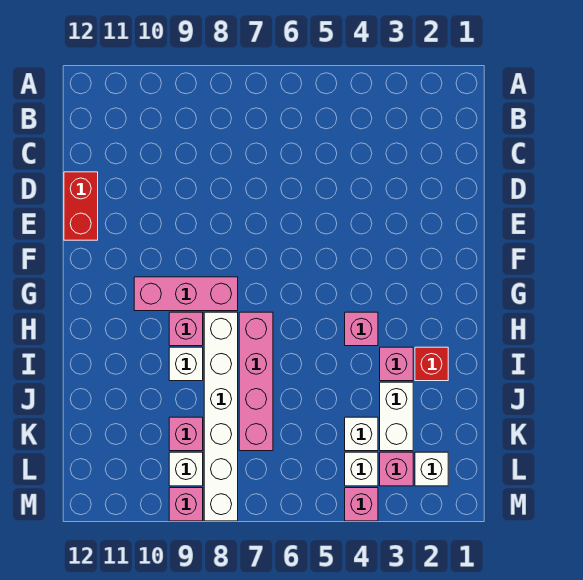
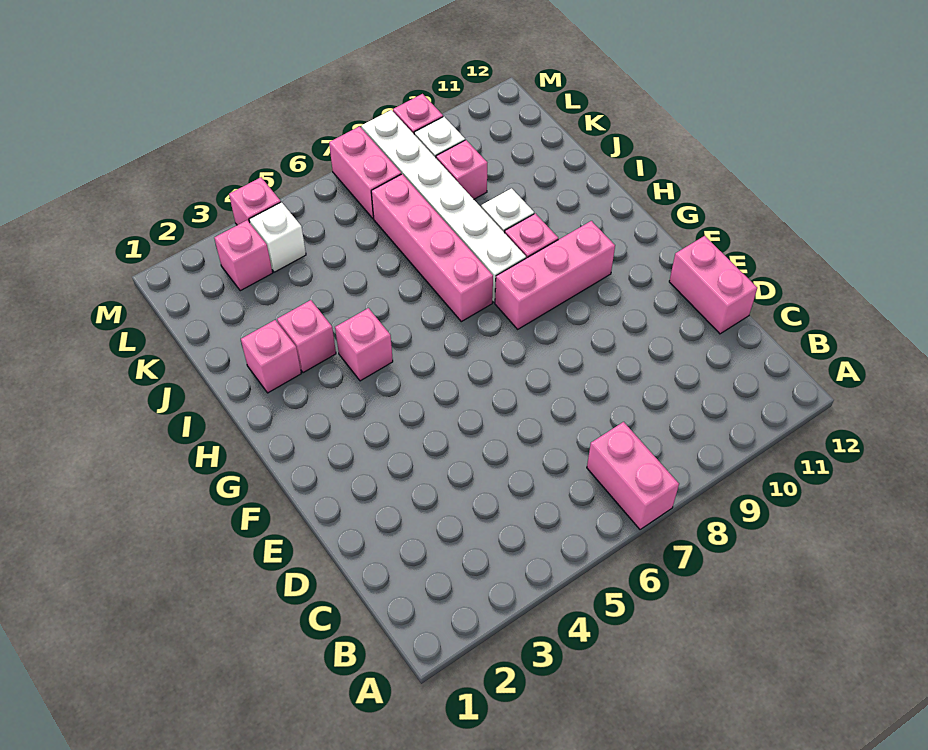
none -> pink 1x2 brick [587,422,679,530]
red 1x2 brick [64,172,98,240] -> pink 1x2 brick [669,236,757,334]
red 1x1 brick [415,347,448,381] -> pink 1x1 brick [241,320,301,393]
white 1x2 brick [380,382,413,451] -> none
white 1x1 brick [345,417,378,451] -> none
white 1x1 brick [415,452,448,486] -> none
none -> pink 1x2 brick [329,126,401,218]

